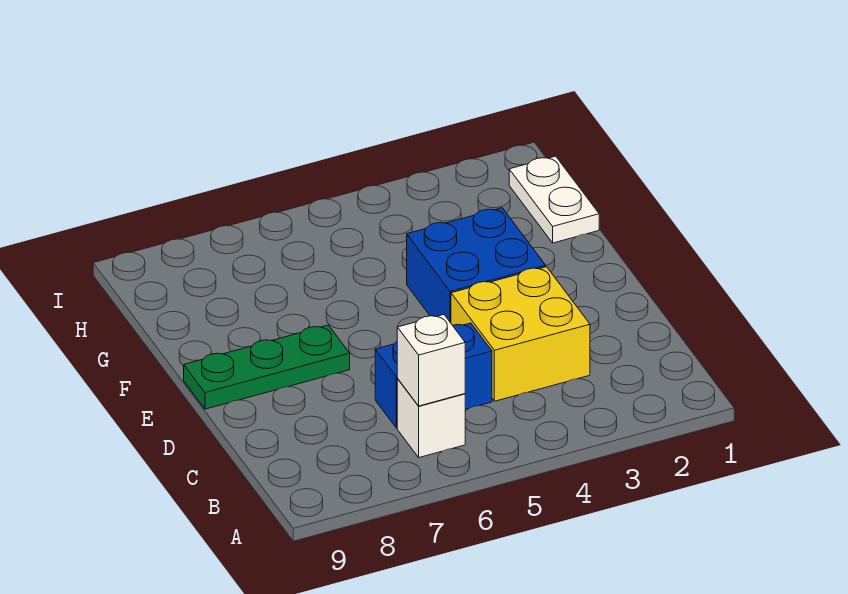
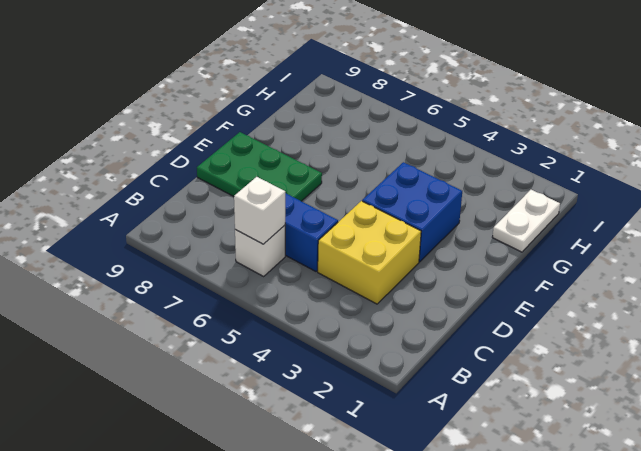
green 1x3 plate [184,325,350,409] -> green 2x3 plate [197,132,322,201]

